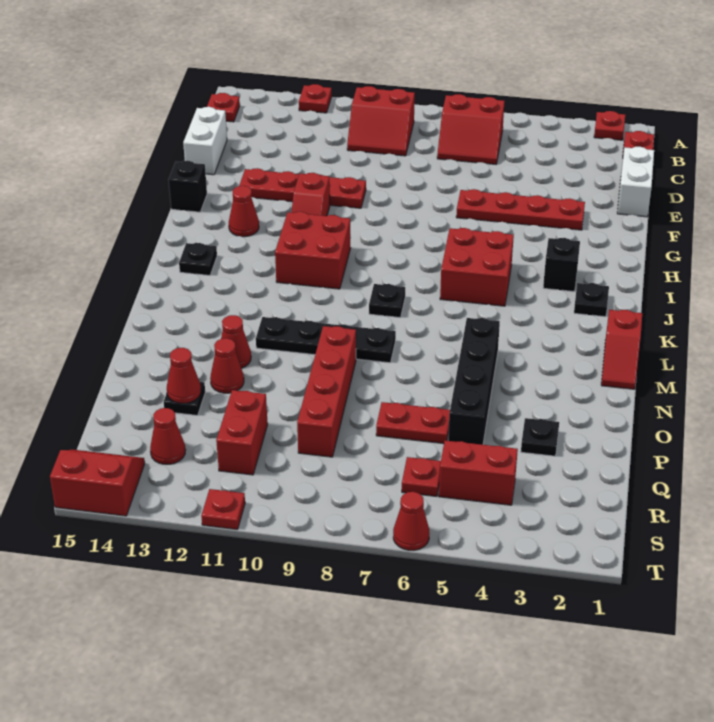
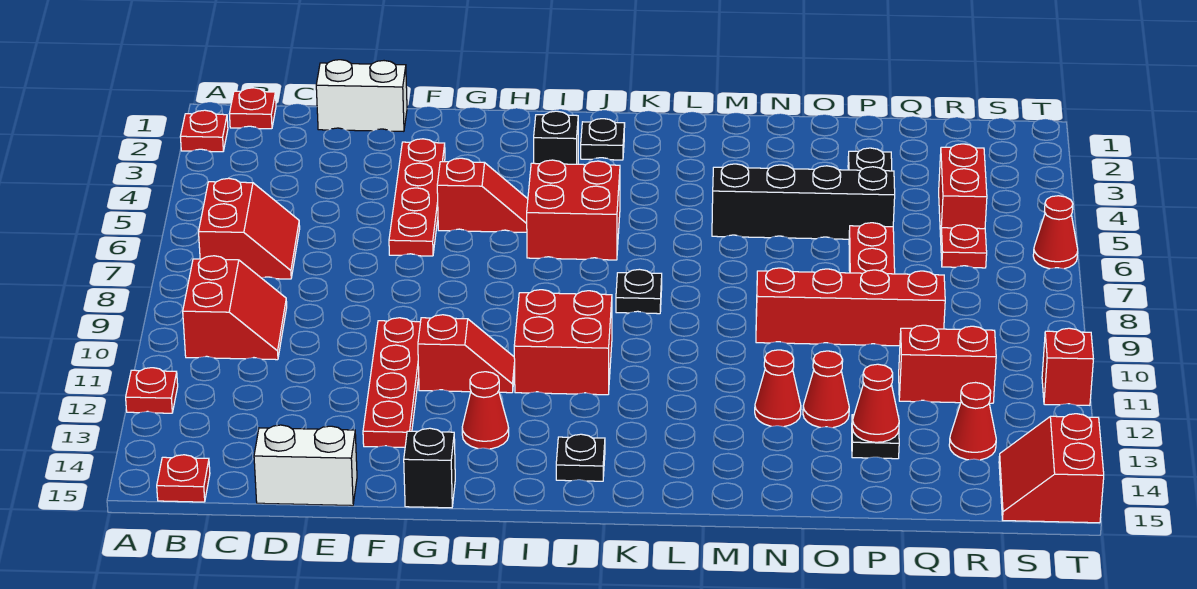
red 1x2 slope [601,310,642,389] -> red 1x2 slope moved to [437,158,528,232]
black 1x4 plate [256,317,396,363] -> none
red 1x1 plate [201,489,245,529] -> red 1x1 brick [1042,328,1093,405]

